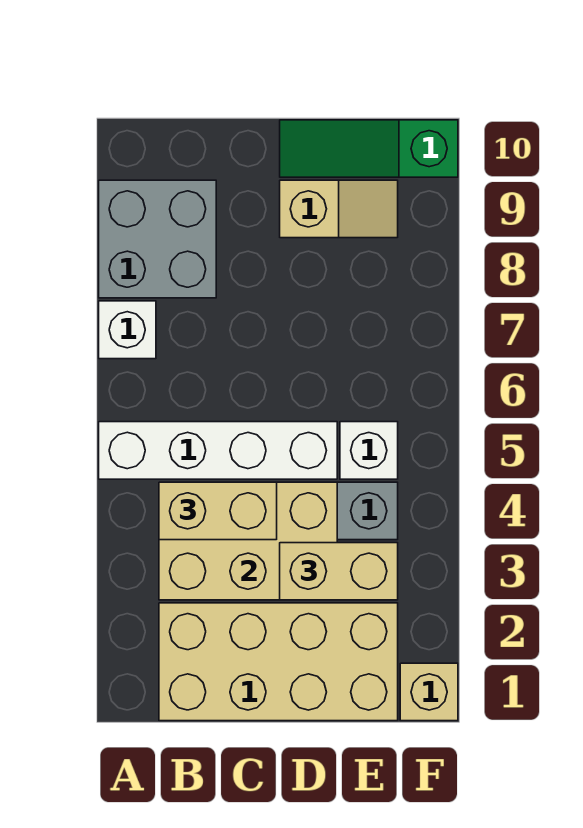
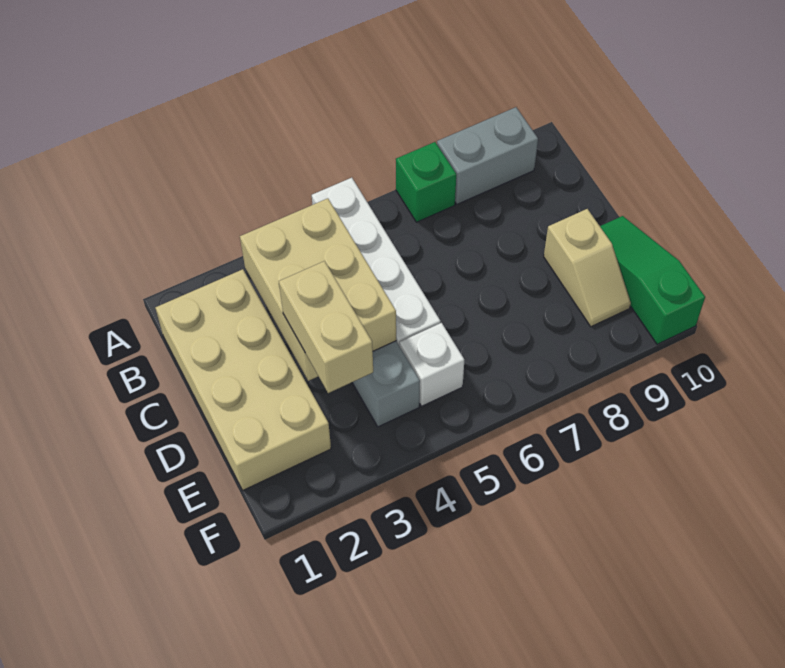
white 1x1 brick [99,301,156,359] -> green 1x1 brick [396,142,456,222]
grey 2x2 brick [99,180,216,298] -> grey 1x2 brick [437,107,538,204]
tan 1x2 brick [159,482,277,540] -> none
tan 1x1 brick [400,663,458,721] -> none

